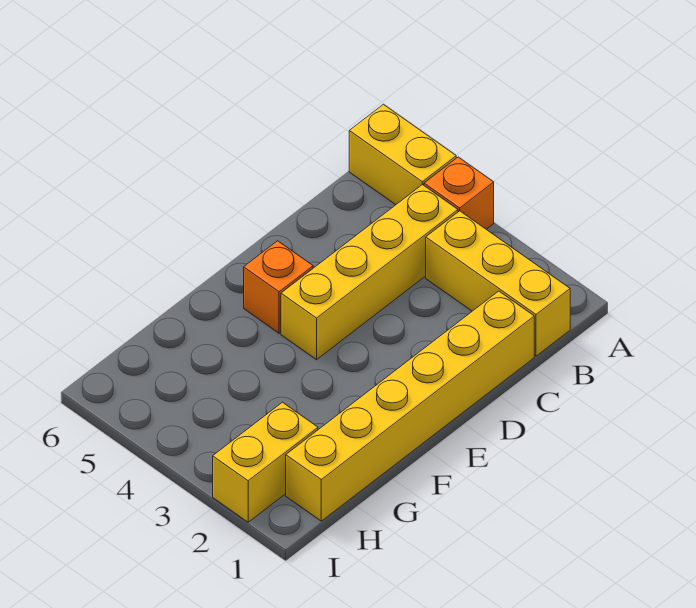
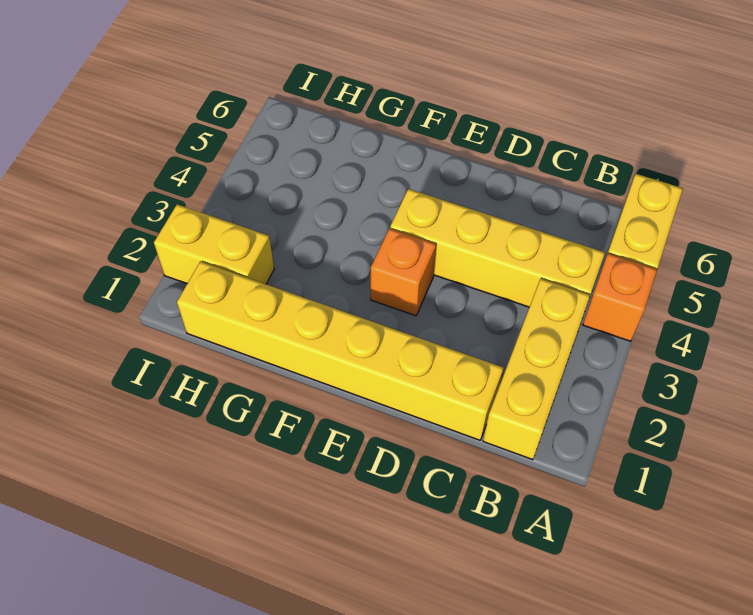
orange 1x1 brick [244,241,313,333] -> orange 1x1 brick moved to [371,229,436,316]

